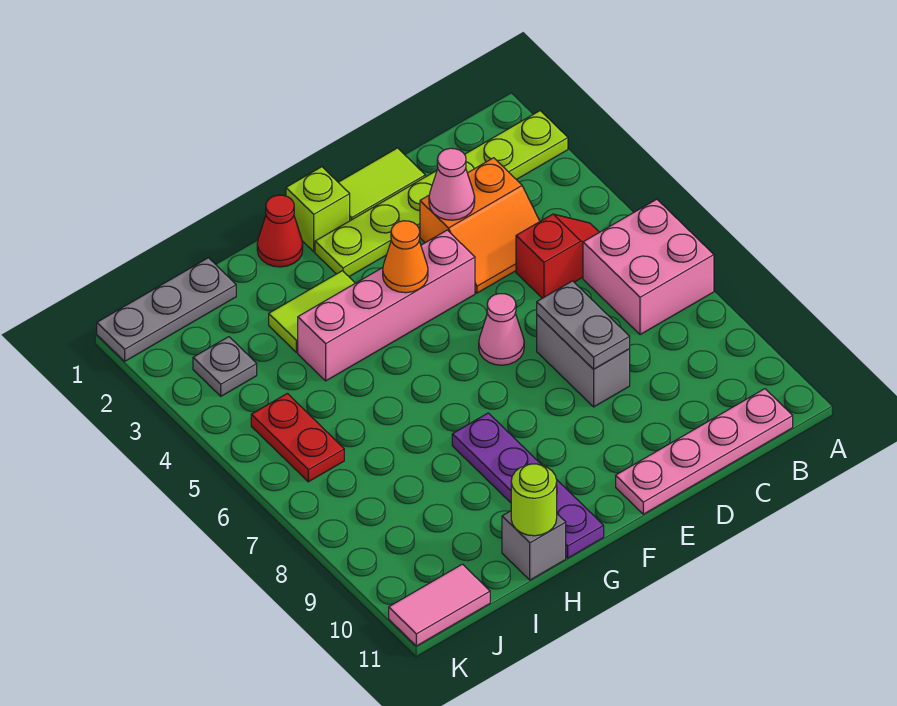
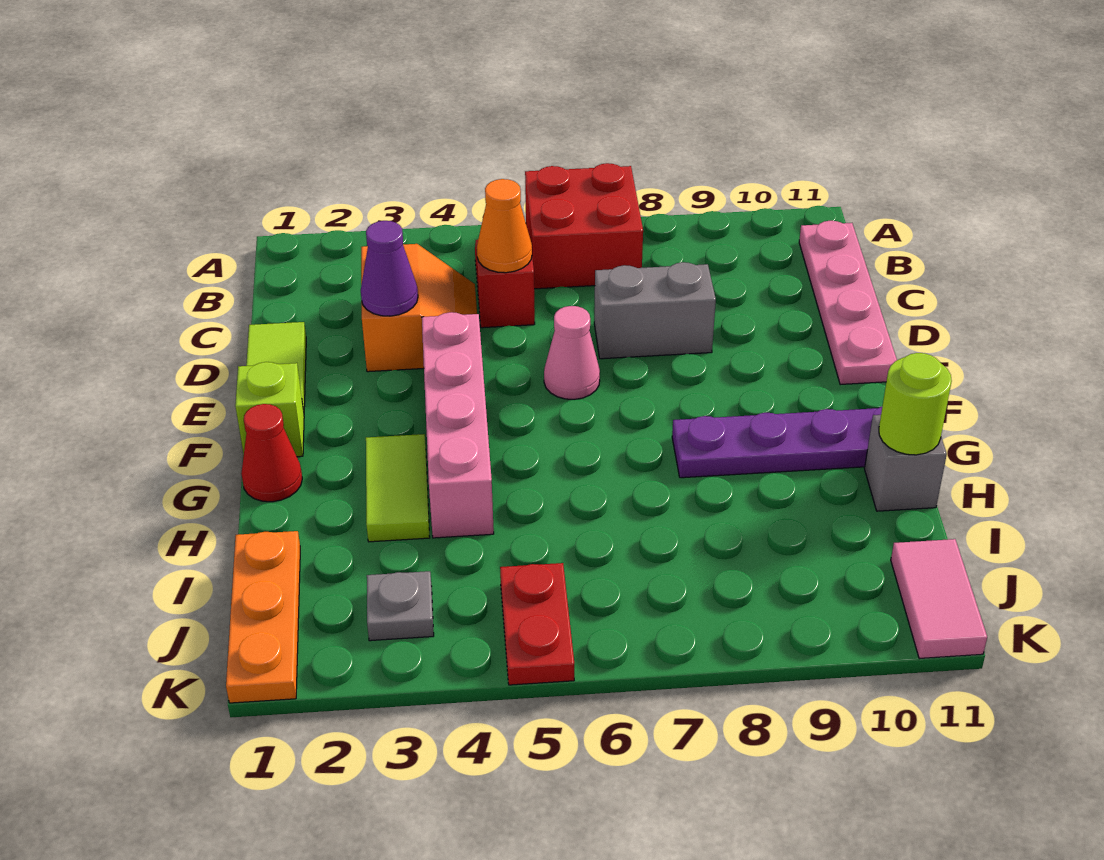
lime 1x6 plate [315,111,568,277] -> none
pink 2x2 brick [583,199,714,335] -> red 2x2 brick [525,163,643,289]
pink 1x1 cone [429,148,475,220] -> purple 1x1 cone [361,221,418,316]
grey 1x2 plate [537,281,630,369] -> none
orange 1x1 cone [383,221,428,293] -> orange 1x1 cone moved to [477,179,532,273]
grey 1x3 plate [97,258,236,361] -> orange 1x3 plate [226,531,300,703]
red 1x2 plate [251,393,344,482] -> red 1x2 plate turned to [500,563,574,685]

